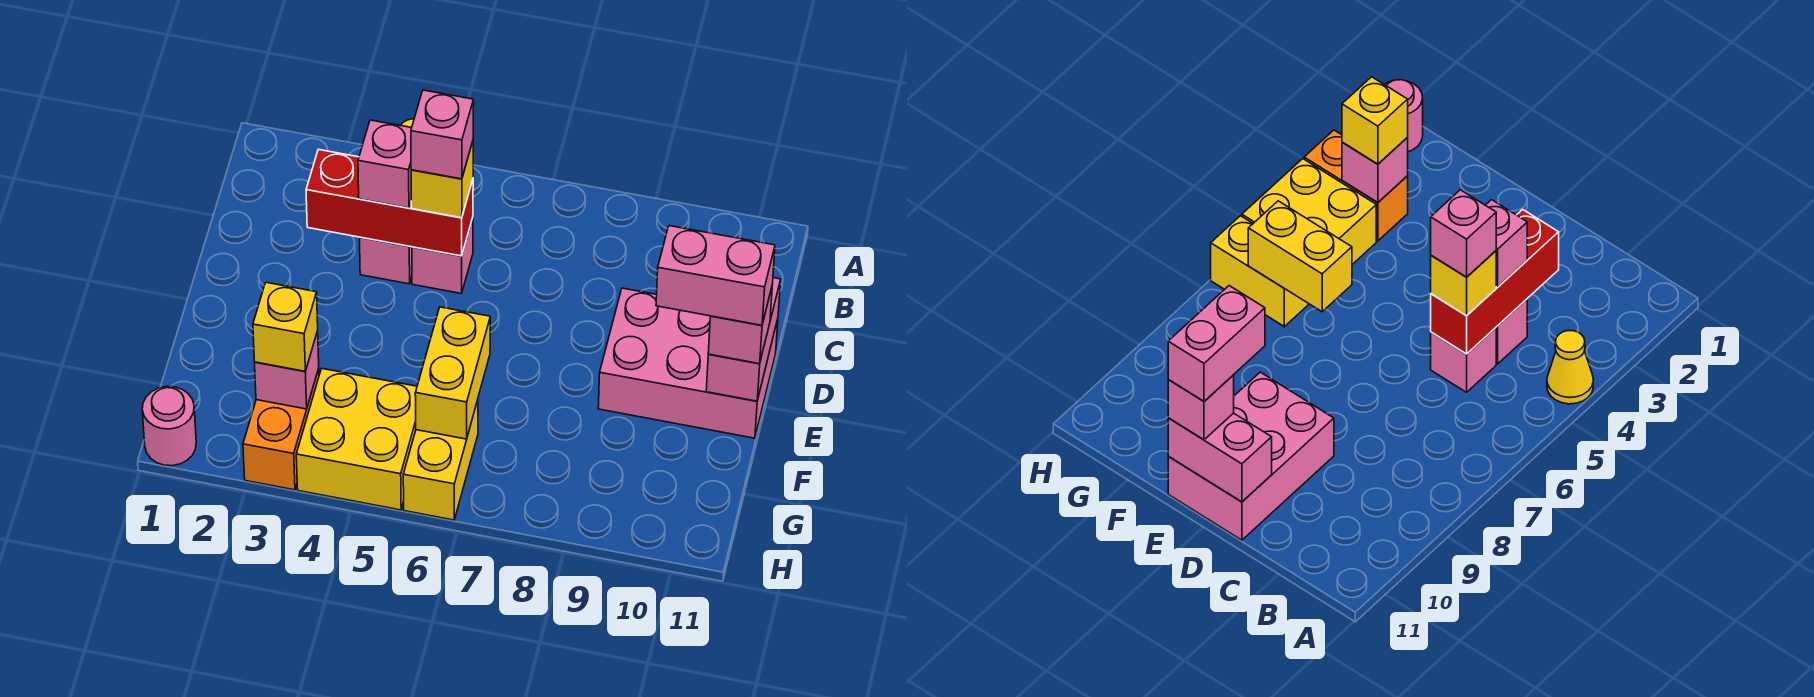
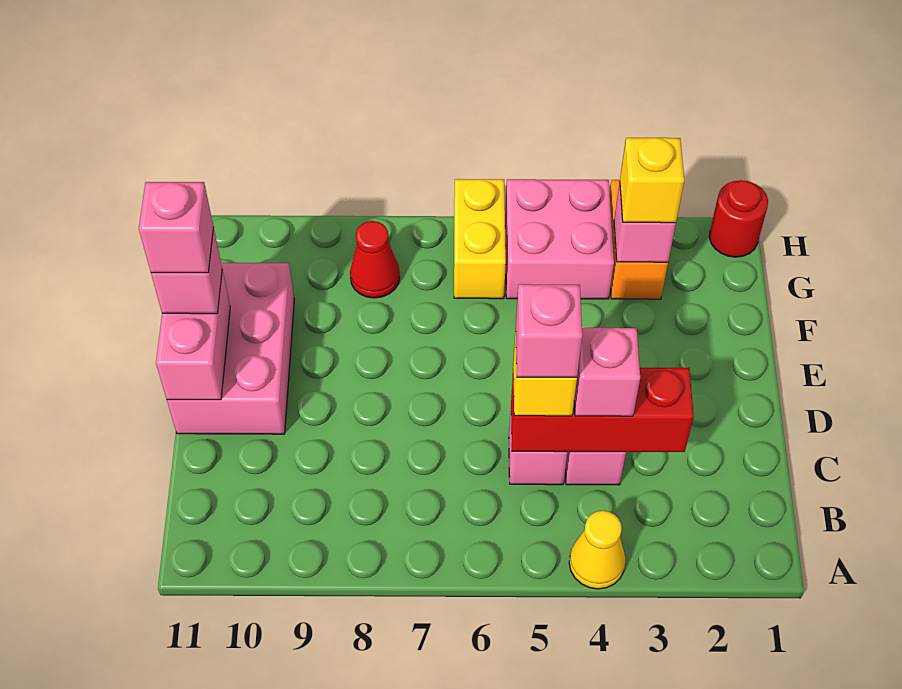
pink 2x3 brick [598,288,778,438] -> pink 2x3 brick turned to [167,263,294,434]
pink 1x2 brick [656,226,775,325] -> pink 1x1 brick [139,182,213,273]
yellow 1x2 brick [415,307,490,439] -> none
yellow 2x2 brick [296,369,417,510] -> pink 2x2 brick [505,179,614,299]
none -> red 1x1 cone [350,221,400,298]
pink 1x1 round brick [142,386,196,466] -> red 1x1 round brick [709,180,768,257]

